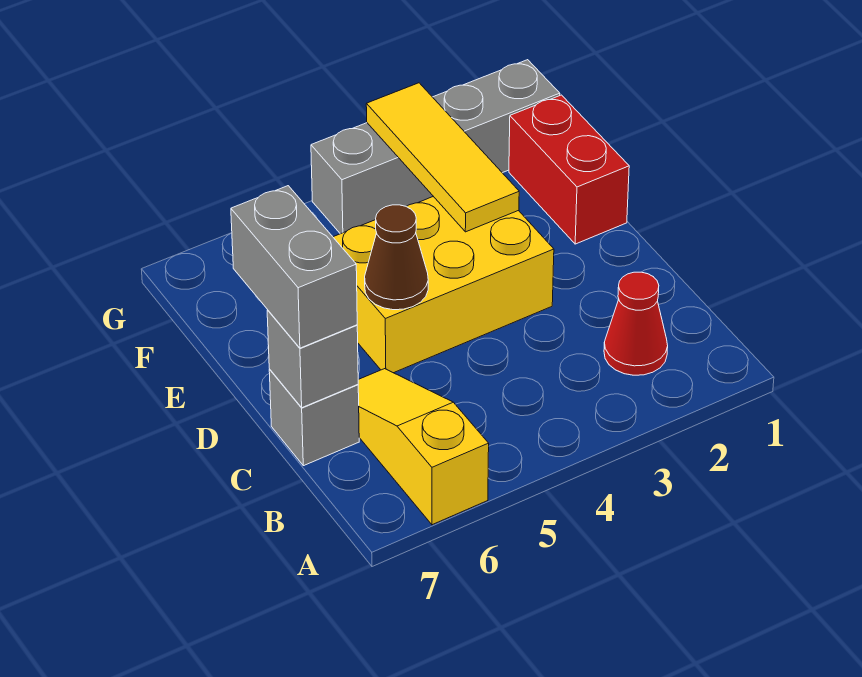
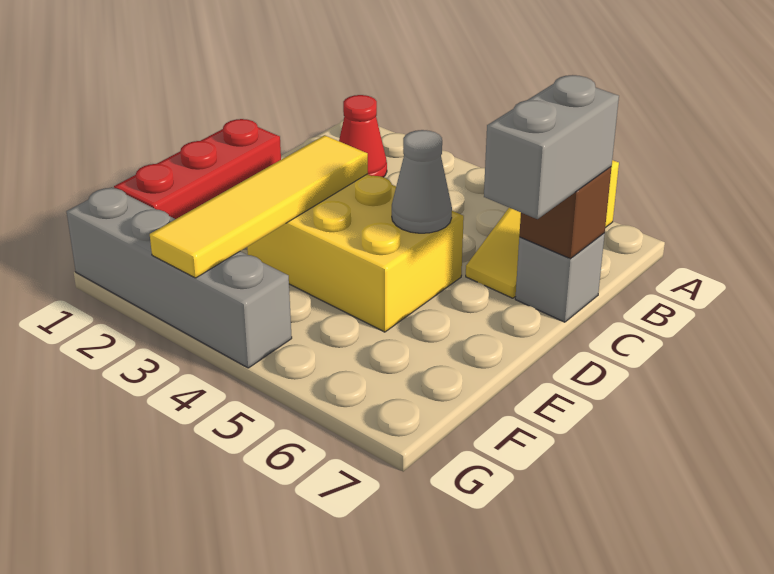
grey 1x1 brick [267,310,358,408] -> brown 1x1 brick [519,167,612,259]
brown 1x1 cone [365,205,428,310] -> grey 1x1 cone [392,130,452,233]
red 1x2 brick [509,95,629,244] -> red 1x3 brick [114,119,281,219]
yellow 1x3 tile [366,83,519,232] -> yellow 1x4 tile [150,135,368,278]

